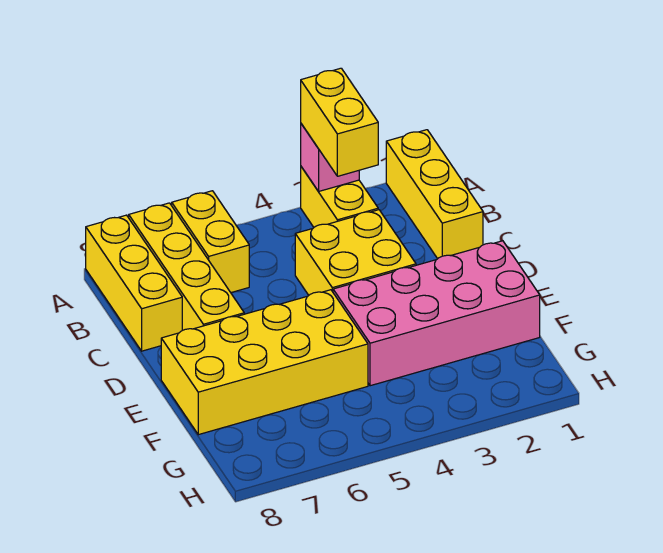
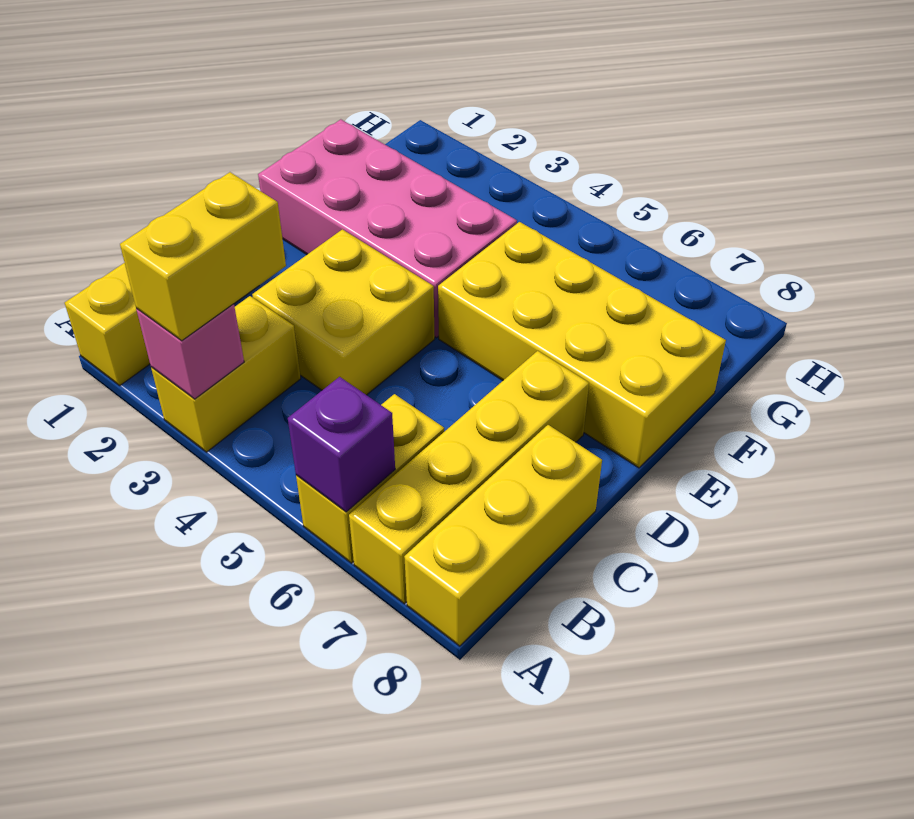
none -> purple 1x1 brick [288,377,395,512]

